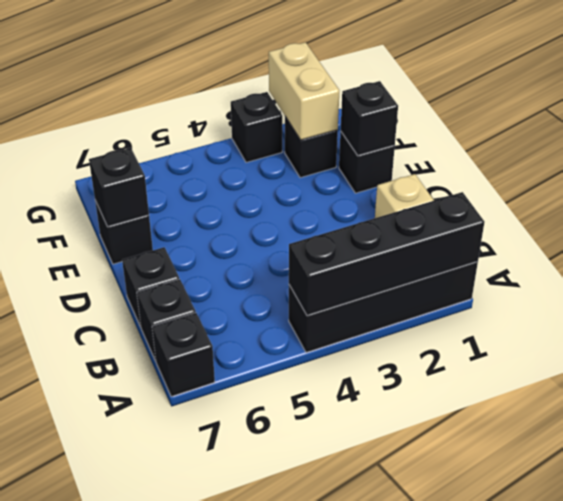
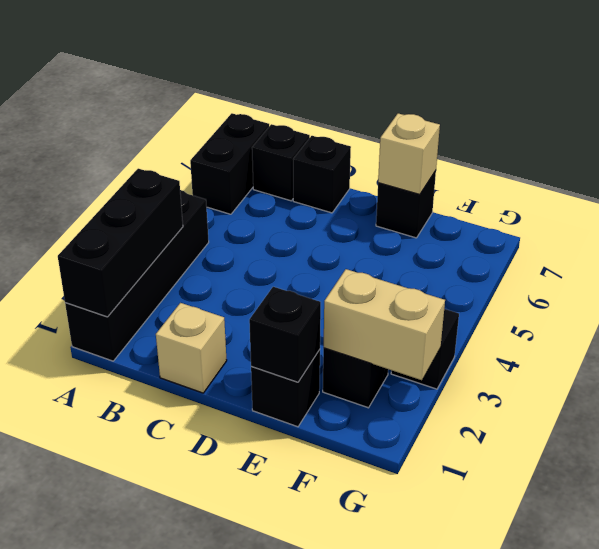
black 1x4 brick [289,192,484,315] -> black 1x3 brick [58,169,183,317]
black 1x1 brick [152,313,215,397] -> black 1x2 brick [190,113,269,214]
black 1x1 brick [89,148,149,227] -> tan 1x1 brick [378,113,440,195]

